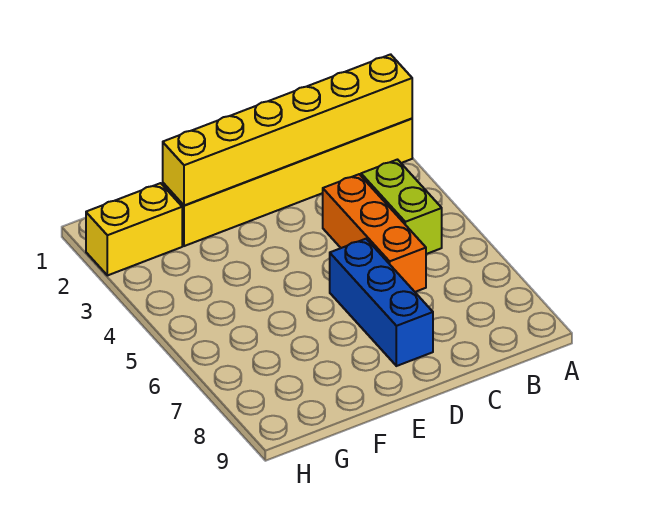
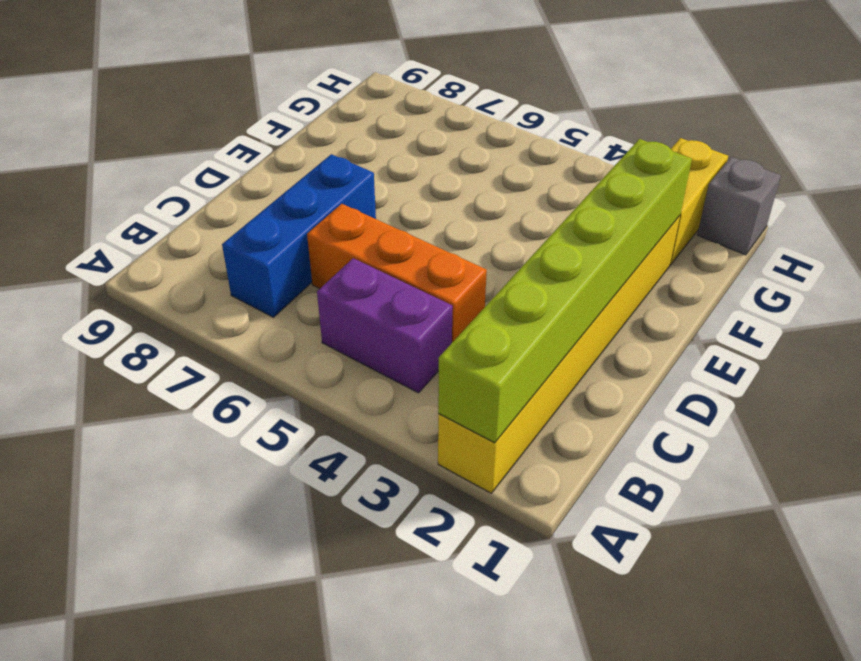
yellow 1x6 brick [163,54,412,205] -> lime 1x6 brick [438,139,692,443]
lime 1x2 brick [361,160,442,254] -> purple 1x2 brick [317,258,453,393]
blue 1x3 brick [330,239,433,366] -> blue 1x3 brick turned to [222,154,376,317]
none -> grey 1x1 brick [697,157,781,255]

